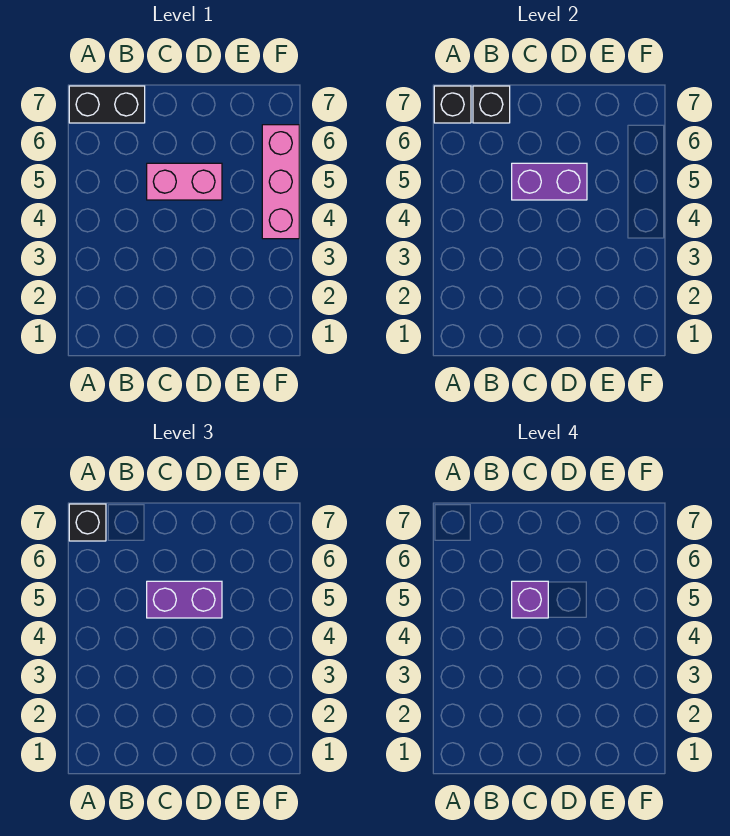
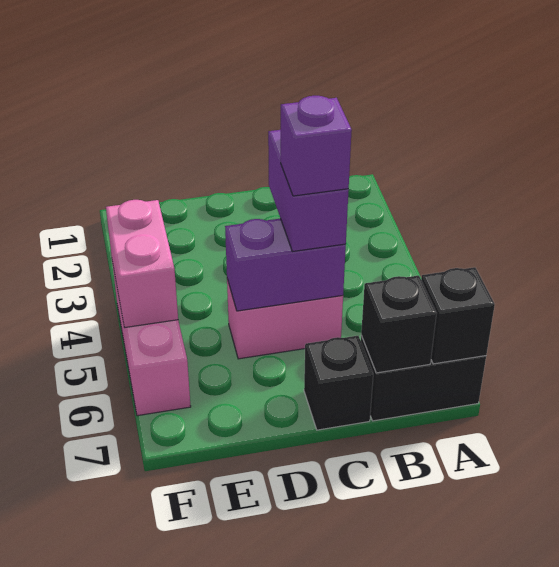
black 1x1 brick [69,504,106,541] -> black 1x1 brick moved to [304,336,373,430]
purple 1x2 brick [147,581,222,618] -> purple 1x2 brick turned to [268,130,349,252]
none -> pink 1x2 brick [106,200,178,328]

